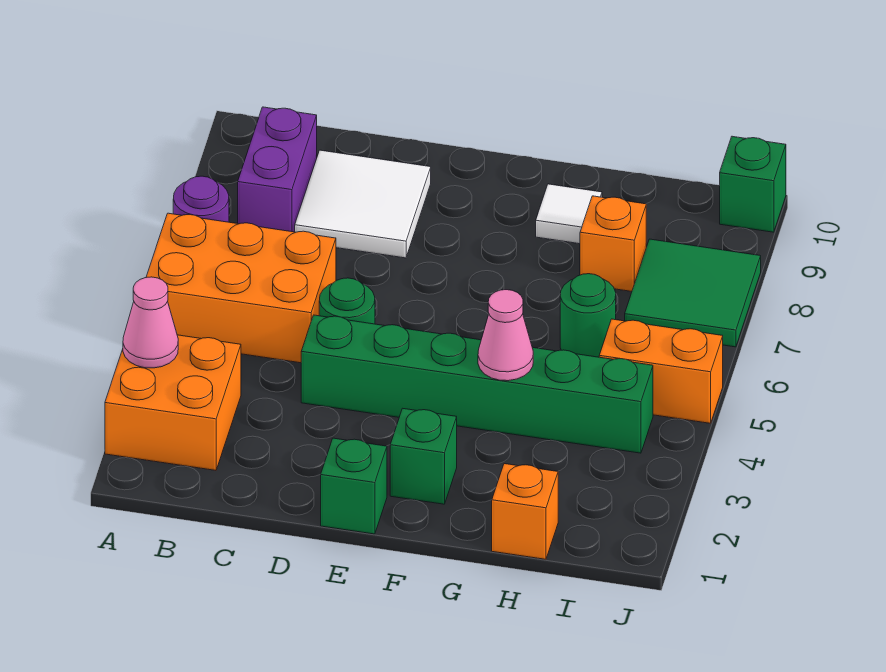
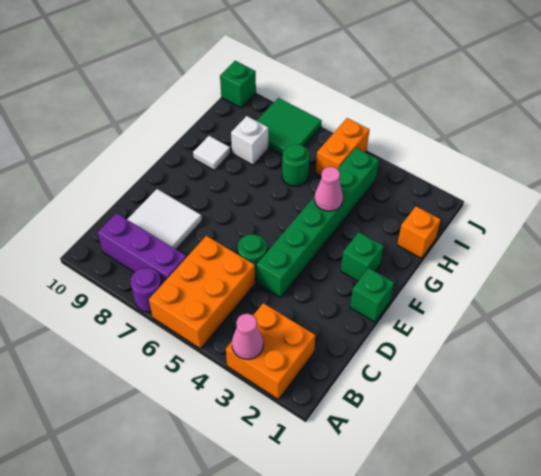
purple 1x2 brick [238,107,317,232] -> purple 1x3 brick [98,213,186,284]
orange 1x1 brick [580,196,646,291] -> white 1x1 brick [231,116,268,165]

